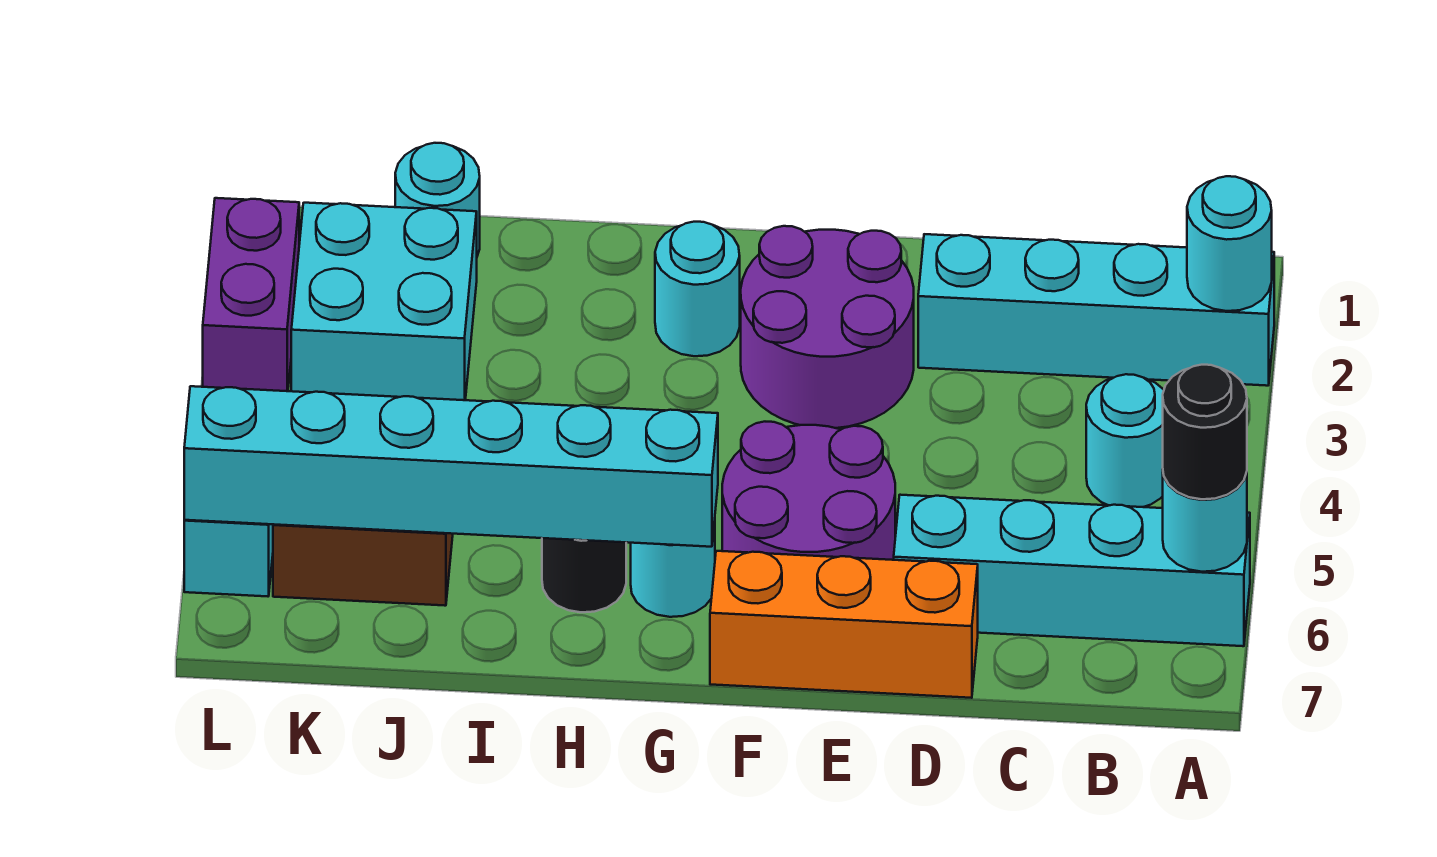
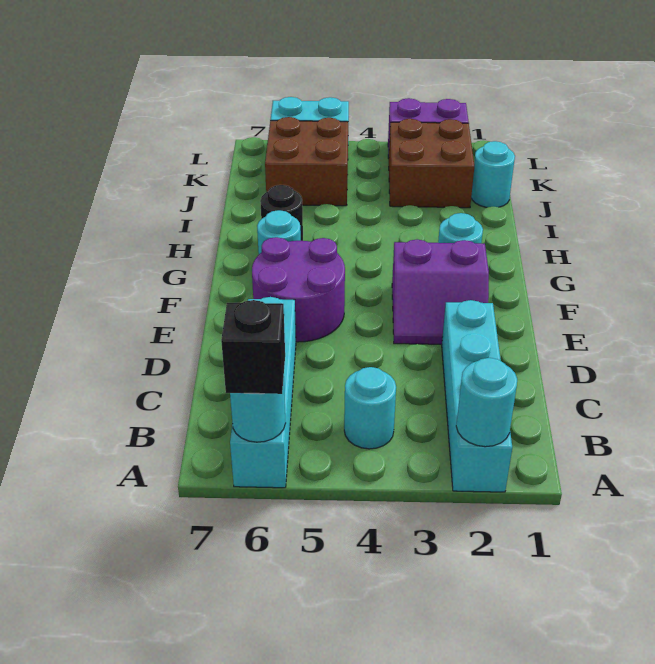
black 1x1 round brick [1163,365,1247,499] -> black 1x1 brick [221,300,285,394]
orange 1x3 brick [710,551,978,698] -> none
purple 2x2 round brick [741,226,914,428] -> purple 2x2 slope [392,239,489,344]
cyan 1x6 brick [184,386,718,547] -> none
cyan 2x2 brick [291,203,477,400] -> brown 2x2 brick [389,119,474,208]

